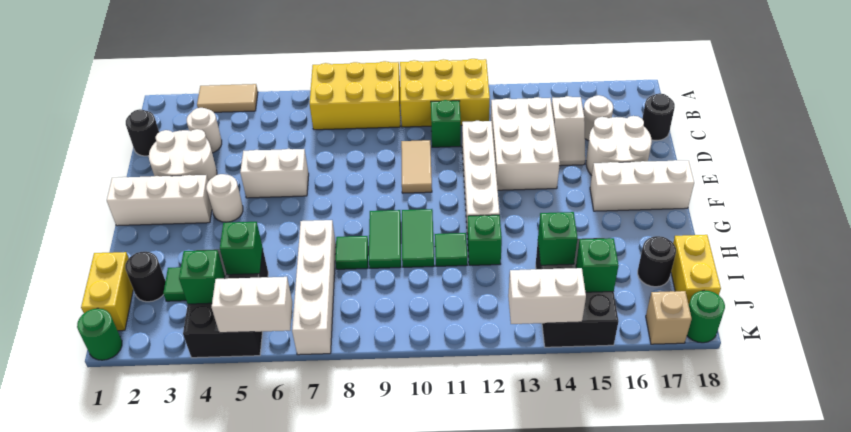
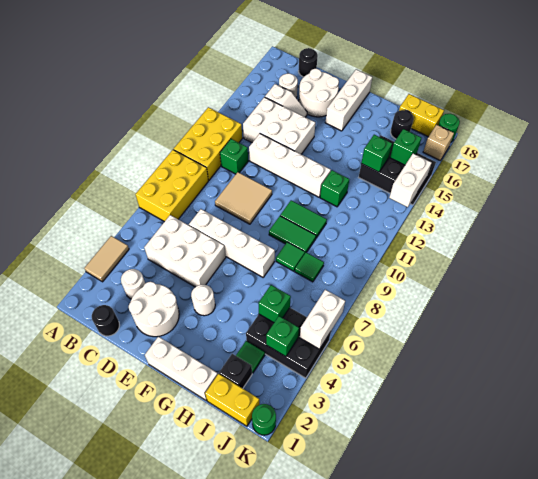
tan 1x2 tile [401,140,432,193] -> tan 2x2 tile [215,172,272,224]
white 1x2 brick [240,149,309,198] -> white 2x3 brick [144,215,226,287]
white 1x3 brick [107,175,212,226] -> white 1x3 brick turned to [145,336,218,400]
white 1x4 brick [292,220,336,355] -> white 1x4 brick moved to [189,209,275,277]
green 1x1 tile [435,233,467,266] -> green 1x1 tile moved to [295,252,324,282]
black 1x1 round brick [125,252,165,302] -> black 1x1 brick [219,354,252,388]

